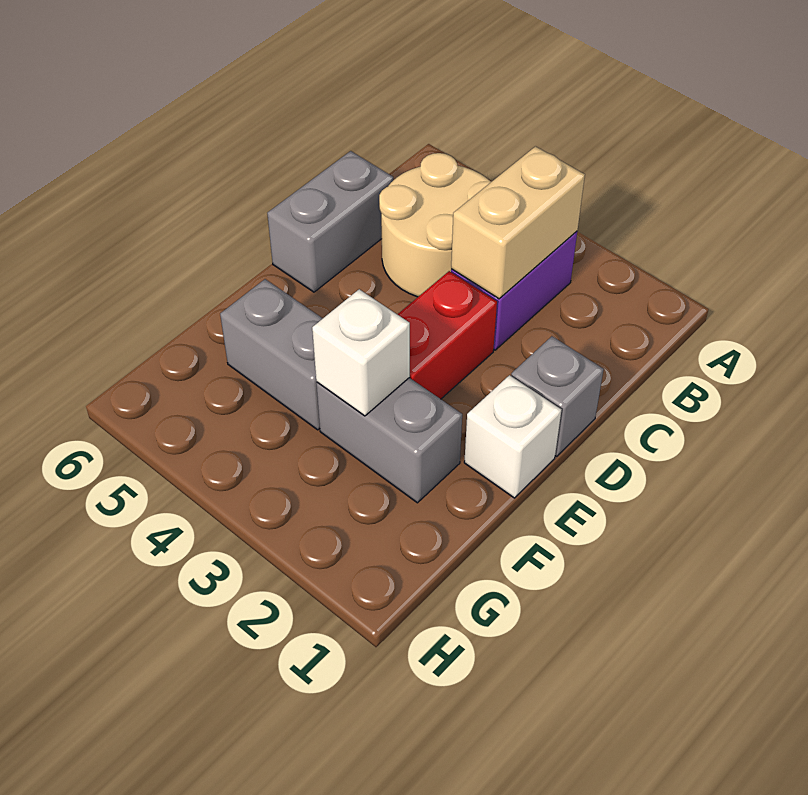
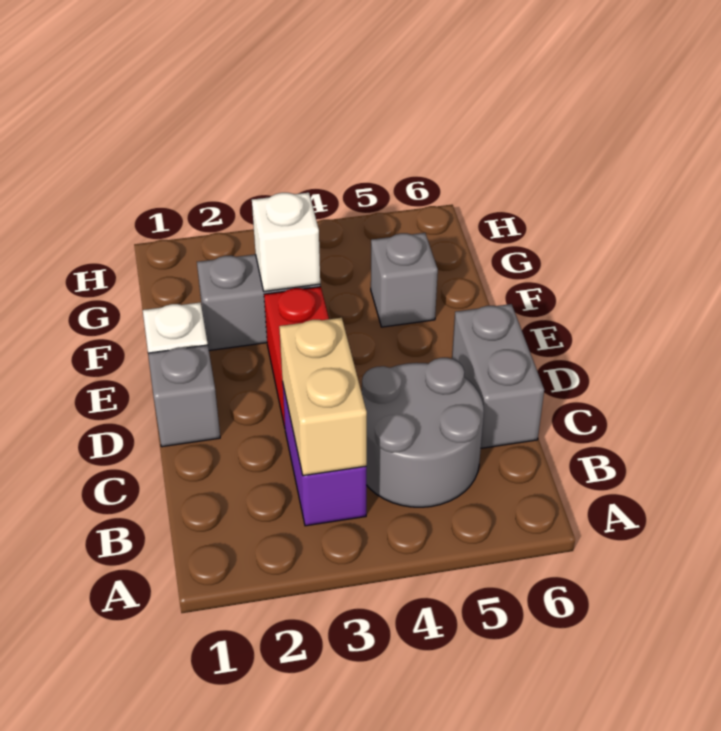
tan 2x2 round brick [379,153,491,297] -> grey 2x2 round brick [361,358,484,507]
grey 1x2 brick [220,279,323,430] -> grey 1x1 brick [371,233,438,327]

